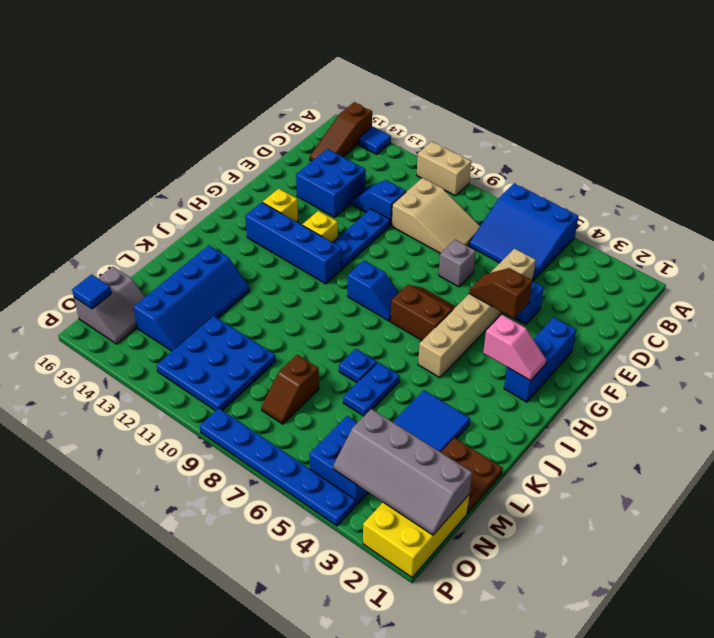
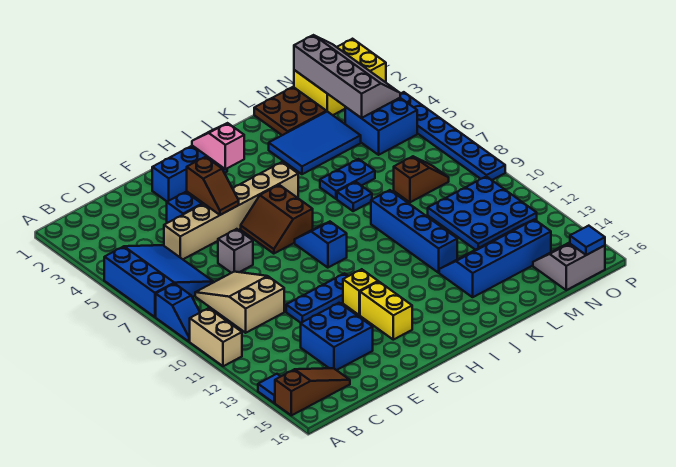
blue 1x2 slope [352,180,406,226] -> blue 1x2 slope moved to [156,284,200,342]
yellow 1x1 brick [263,189,298,222] -> yellow 1x2 brick [360,282,412,340]
blue 1x4 brick [245,202,342,284] -> blue 1x4 brick moved to [371,190,457,273]

